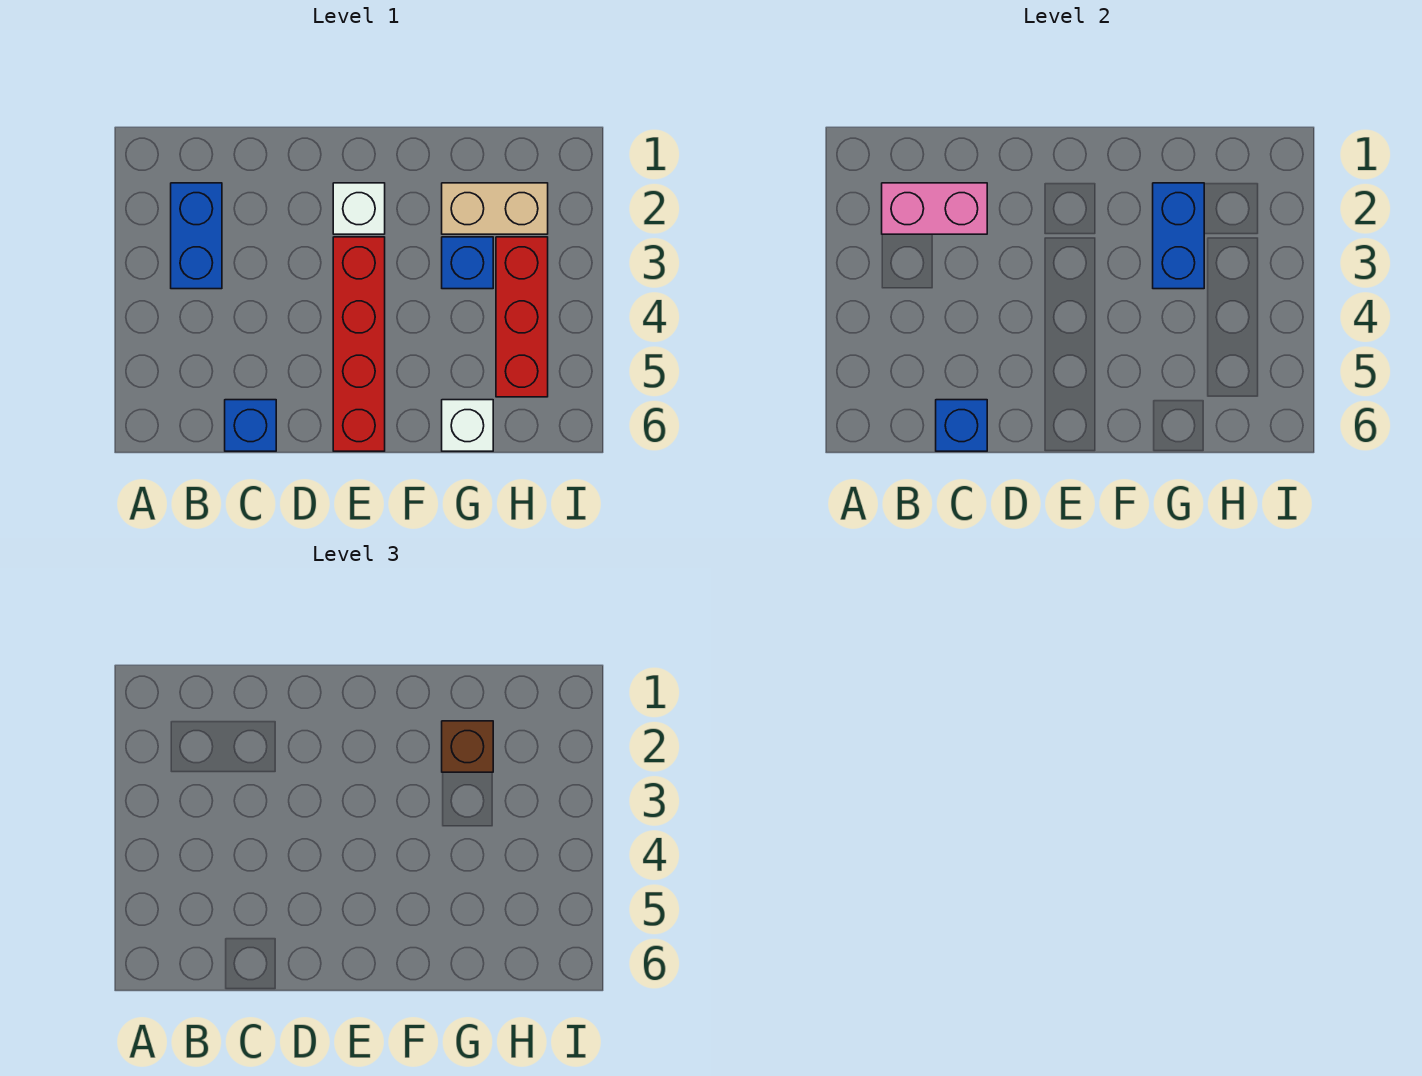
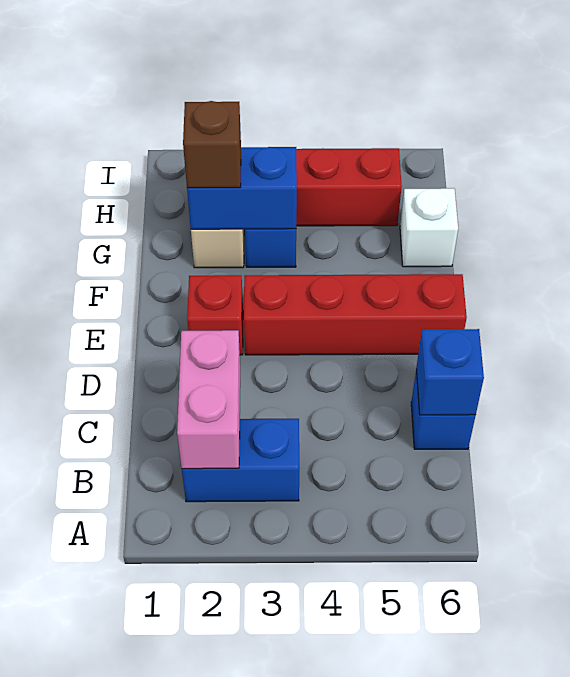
white 1x1 brick [333,183,385,234] -> red 1x1 brick [187,275,243,355]

